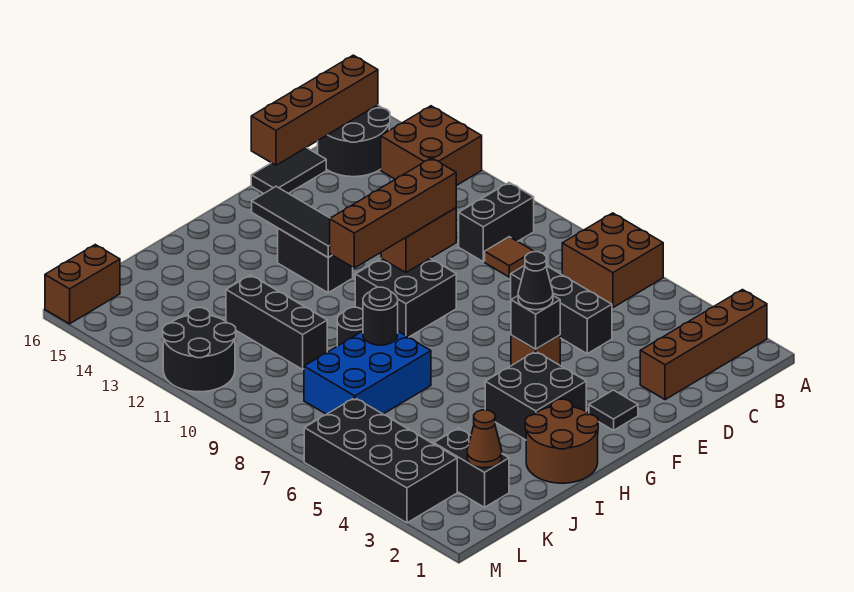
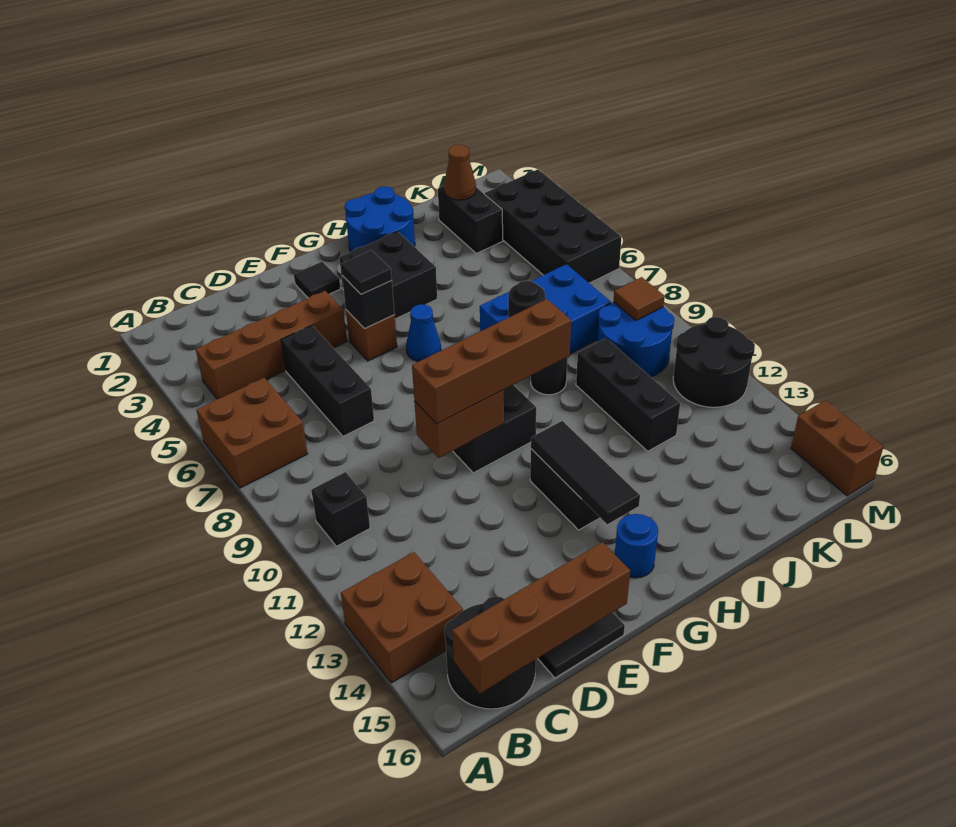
brown 1x4 brick [640,290,767,400] -> brown 1x4 brick moved to [196,291,347,399]
black 1x2 brick [459,183,534,262] -> black 1x1 brick [311,472,370,546]
brown 1x1 tile [485,237,534,277] -> brown 1x1 tile moved to [613,277,665,321]
black 1x1 cone [518,252,553,310] -> black 1x1 tile [341,250,392,294]
none -> blue 1x1 cone [406,304,441,362]
none -> blue 1x1 round brick [615,514,658,578]
brown 2x2 round brick [525,399,598,483] -> blue 2x2 round brick [345,186,415,252]
none -> blue 2x2 round brick [598,302,674,377]
brown 1x2 brick [45,245,120,324] -> brown 1x2 brick turned to [791,400,883,496]

